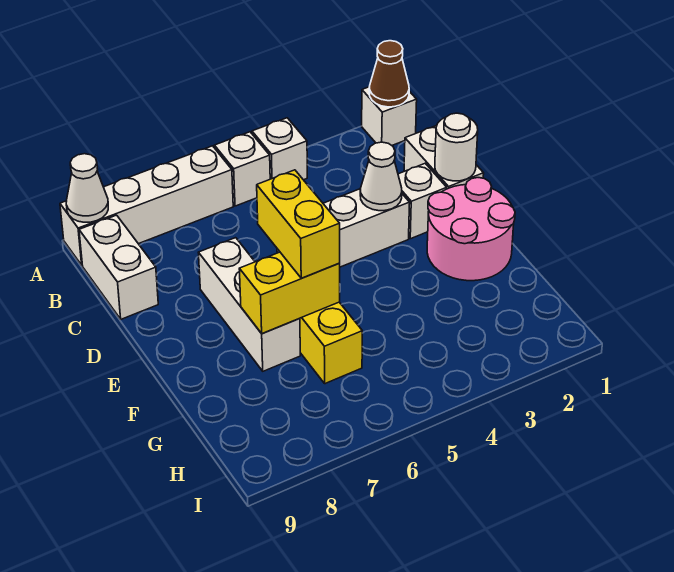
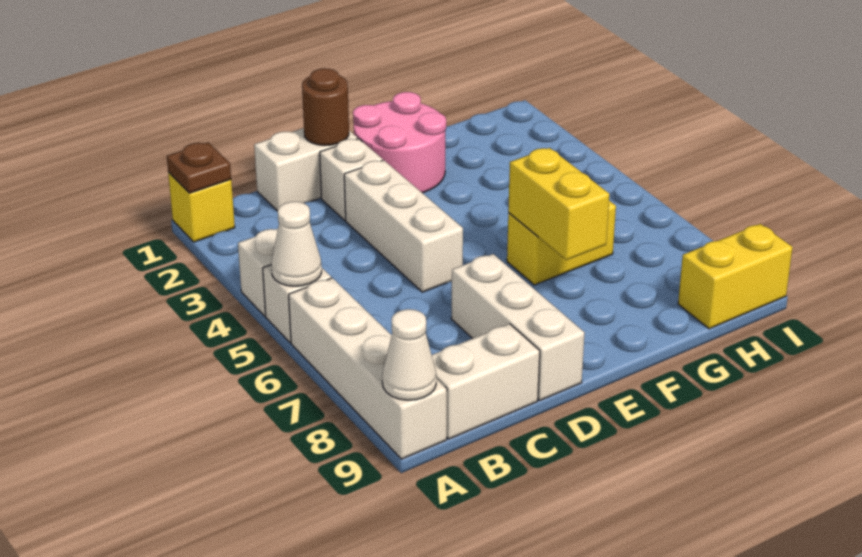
white 1x1 brick [362,87,417,145] -> yellow 1x1 brick [168,172,235,242]
brown 1x1 cone [369,41,409,107] -> brown 1x1 plate [167,142,231,193]
white 1x1 round brick [435,113,478,181] -> brown 1x1 round brick [302,68,349,146]
white 1x1 cone [360,142,402,211] -> white 1x1 cone moved to [271,202,322,286]
white 1x3 brick [198,238,300,371] -> white 1x3 brick turned to [451,254,585,400]
yellow 1x2 brick [257,170,340,278] -> yellow 1x2 brick moved to [678,224,793,329]

